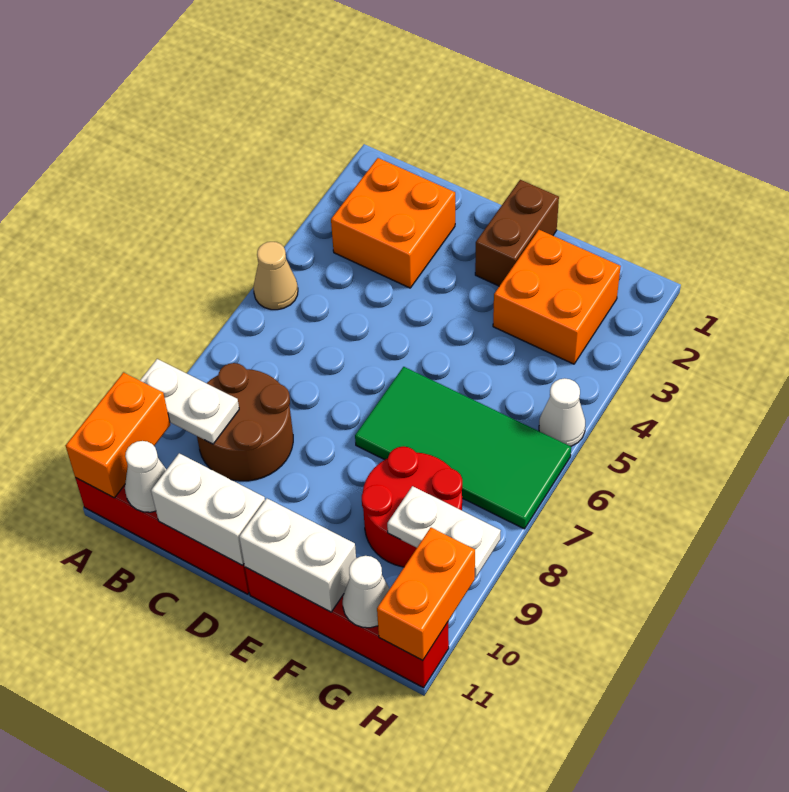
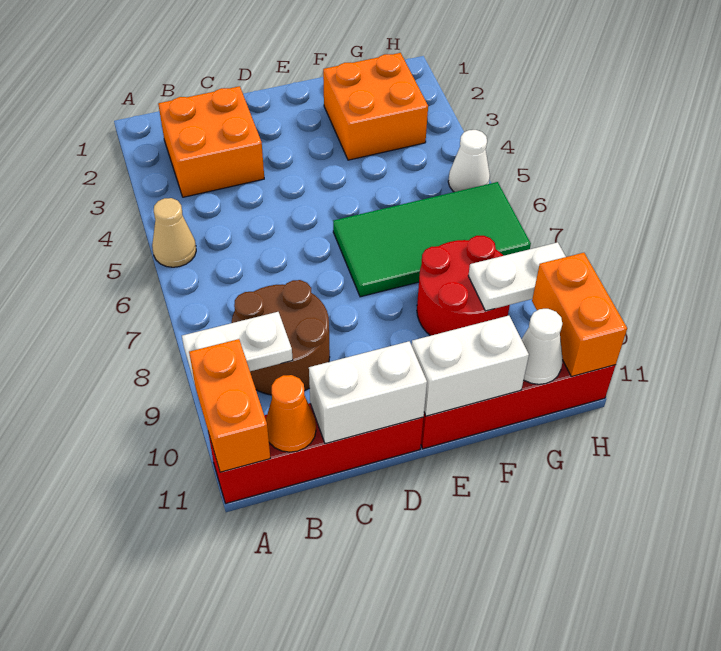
white 1x1 cone [125,441,166,512] -> orange 1x1 cone [266,375,316,452]
brown 1x2 brick [475,180,559,286] -> none

